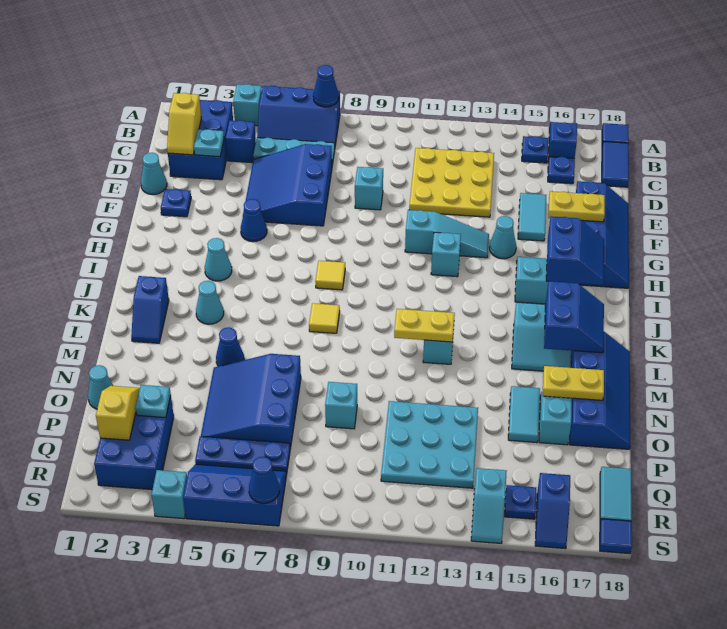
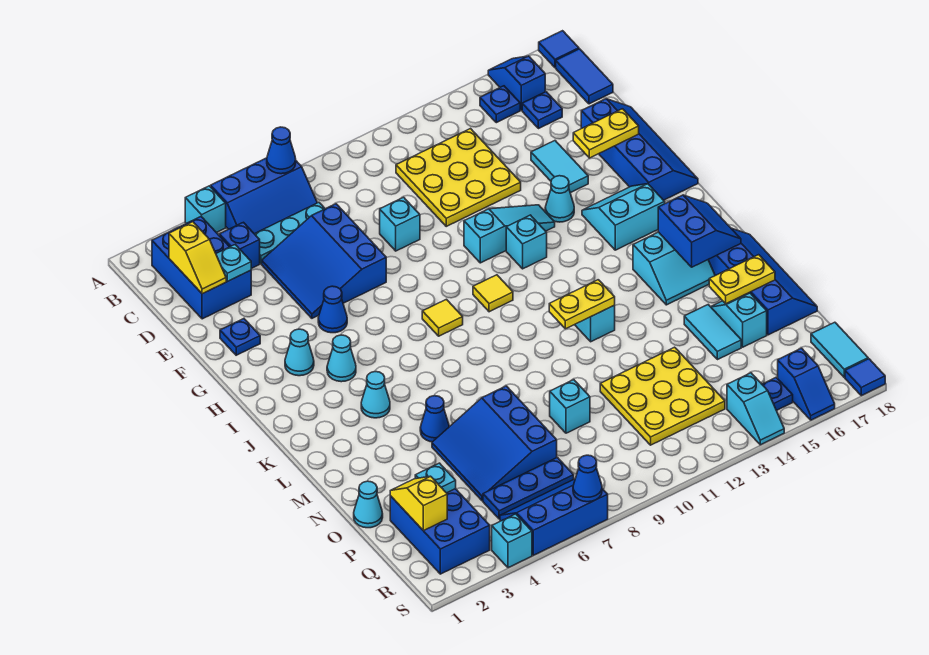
cyan 1x1 cone [141,153,167,194] -> cyan 1x1 cone moved to [285,329,314,376]
blue 2x2 slope [546,216,604,285] -> none
blue 1x2 slope [131,276,169,343] -> none
yellow 1x1 tile [309,303,340,333] -> yellow 1x1 tile moved to [473,275,513,312]
cyan 3x3 plate [381,401,478,488] -> yellow 3x3 plate [600,347,725,445]

